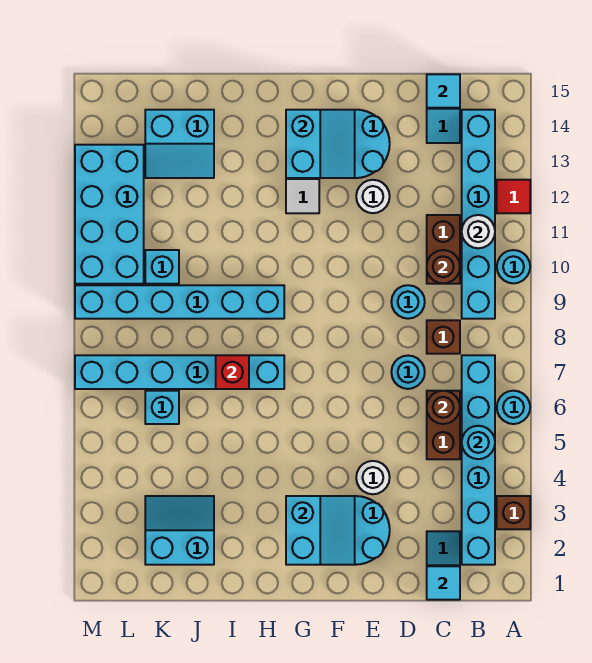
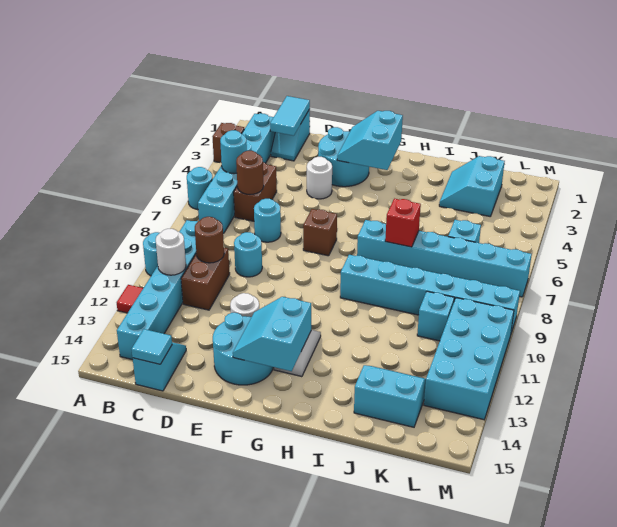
cyan 1x1 tile [427,566,460,600] -> cyan 1x2 tile [270,96,310,136]
brown 1x1 brick [427,320,460,354] -> brown 1x1 brick moved to [303,209,337,256]
cyan 2x2 slope [145,496,214,565] -> cyan 2x2 slope turned to [439,156,505,216]

